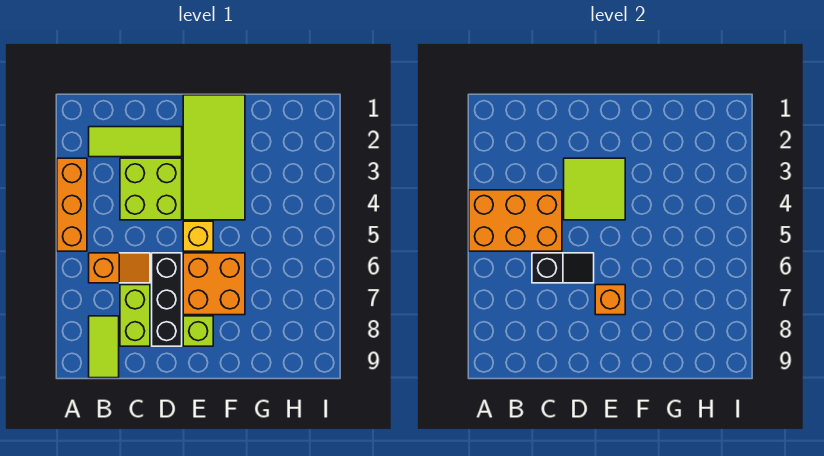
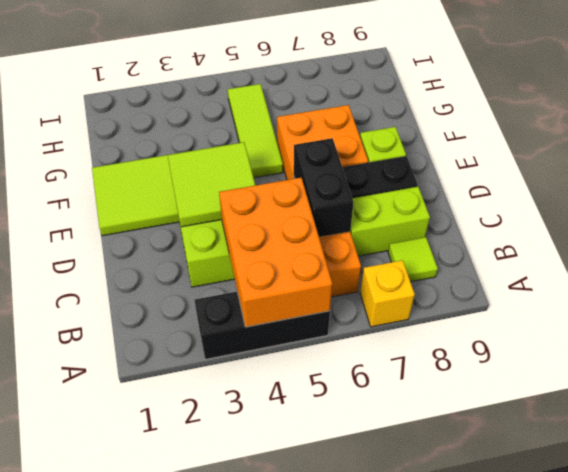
orange 1x3 brick [57,158,87,251] -> black 1x3 brick [194,292,330,359]
lime 1x3 tile [89,127,182,157] -> lime 1x3 tile moved to [228,84,283,178]
lime 1x2 tile [89,316,119,378] -> lime 1x1 tile [388,237,438,282]
black 1x2 slope [532,253,594,283] -> black 1x2 brick [294,138,354,237]
yellow 1x1 brick [183,221,213,251] -> yellow 1x1 brick moved to [360,260,415,327]
orange 1x1 brick [595,285,625,315] -> none

